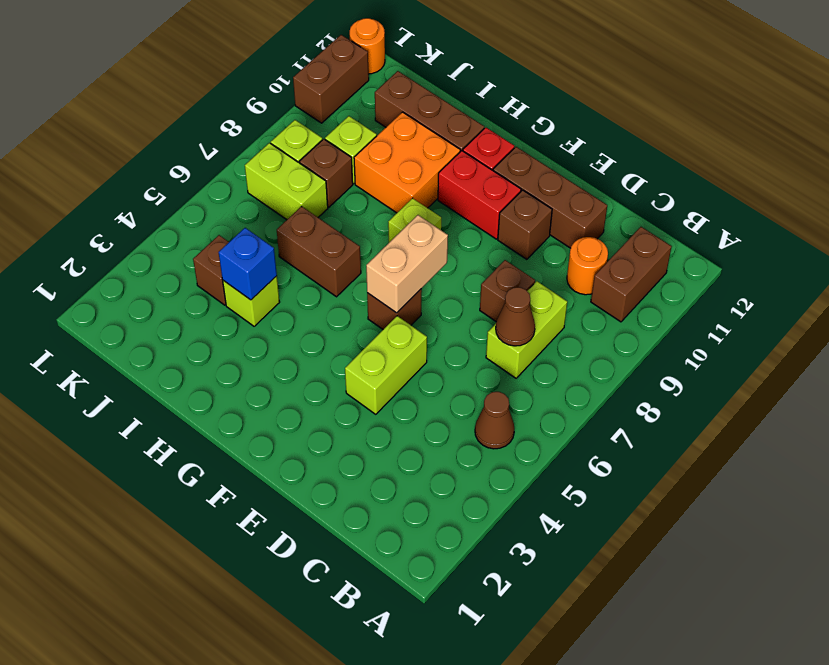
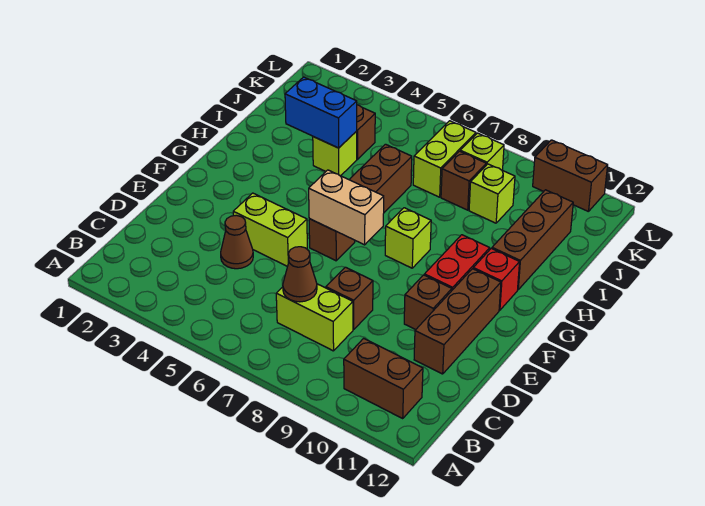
brown 1x1 cone [475,392,514,449] -> brown 1x1 cone moved to [221,215,253,269]
orange 1x1 round brick [567,237,608,295] -> none
orange 2x2 brick [354,112,460,213] -> none
blue 1x1 brick [219,228,277,300] -> blue 1x2 brick [285,77,357,148]
orange 1x1 round brick [350,18,385,74] -> none

